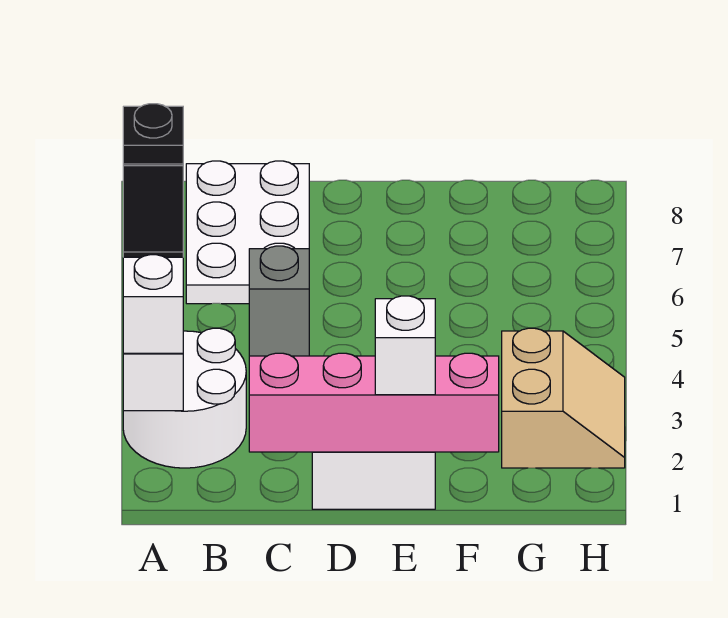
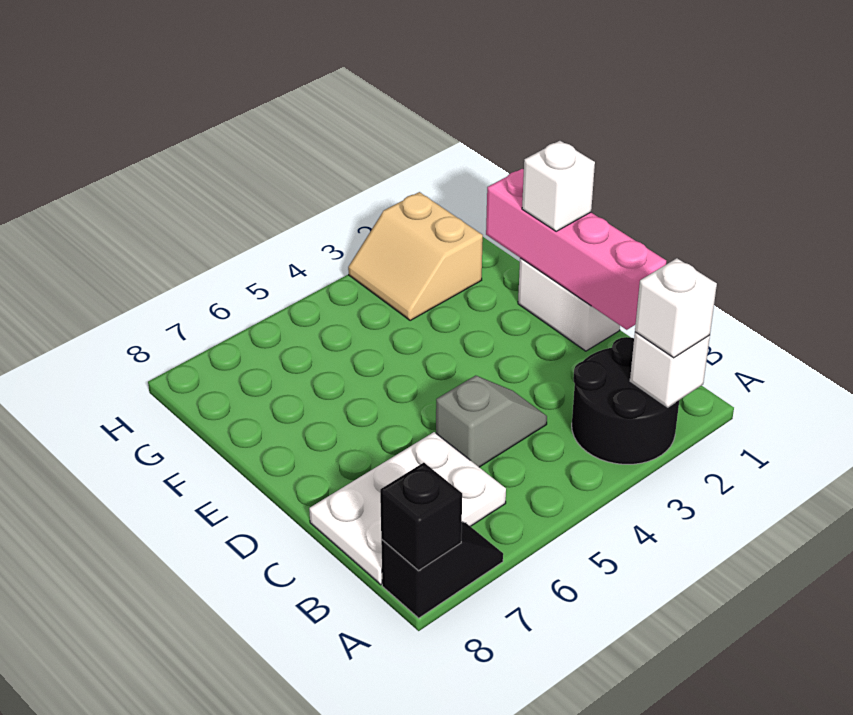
white 2x2 round brick [123,328,246,468] -> black 2x2 round brick [572,337,679,464]
black 1x1 plate [123,104,183,164] -> black 1x1 brick [380,463,462,571]
tan 2x2 slope [502,328,625,468] -> tan 2x2 slope turned to [348,192,483,320]

